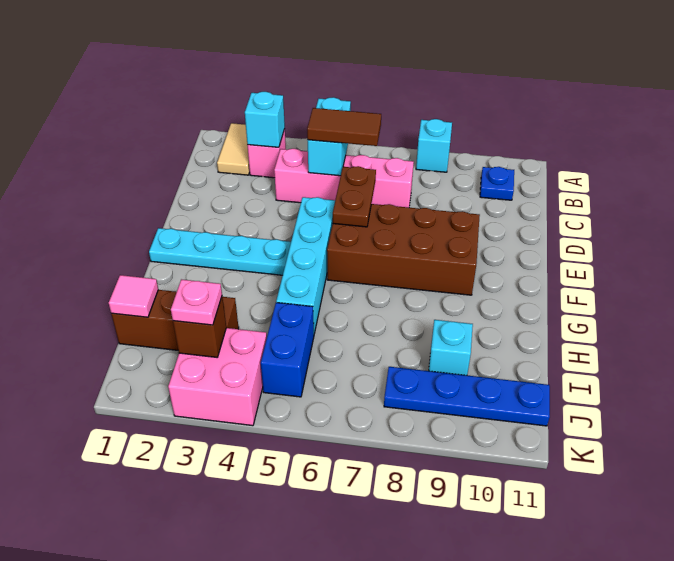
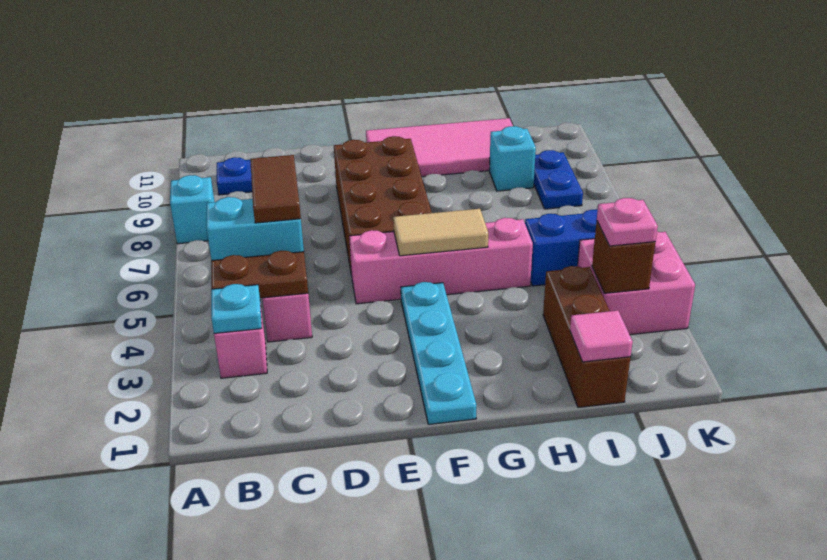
tan 1x2 tile [217,123,250,175] -> tan 1x2 tile moved to [393,209,488,256]
cyan 1x1 brick [245,92,285,147] -> cyan 1x1 plate [211,284,262,333]
brown 1x2 plate [333,166,376,227] -> brown 1x2 plate moved to [211,251,308,298]
cyan 1x4 brick [276,197,335,334] -> pink 1x4 brick [349,218,533,304]
none -> pink 2x4 tile [366,118,513,177]
blue 1x4 plate [384,367,550,426] -> blue 1x2 plate [534,150,583,209]

